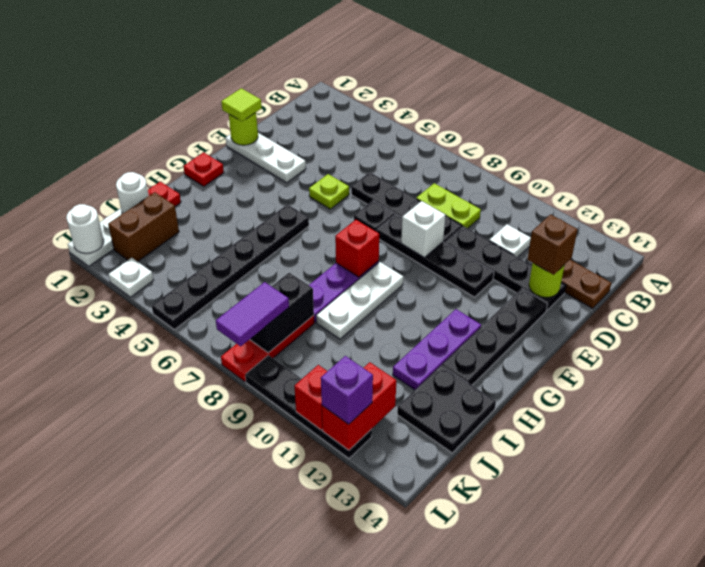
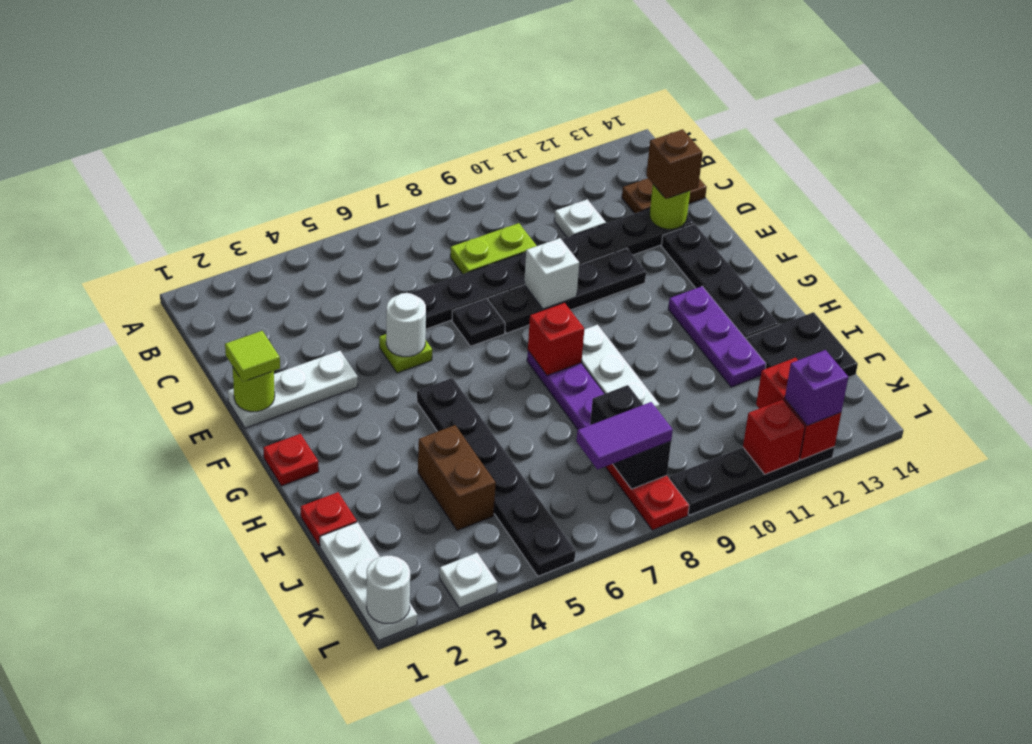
white 1x1 round brick [116,172,149,213] -> white 1x1 round brick moved to [386,293,426,357]
brown 1x2 brick [108,192,179,262] -> brown 1x2 brick moved to [418,425,496,530]
purple 1x2 tile [216,282,289,346] -> purple 1x2 tile turned to [576,402,673,469]

